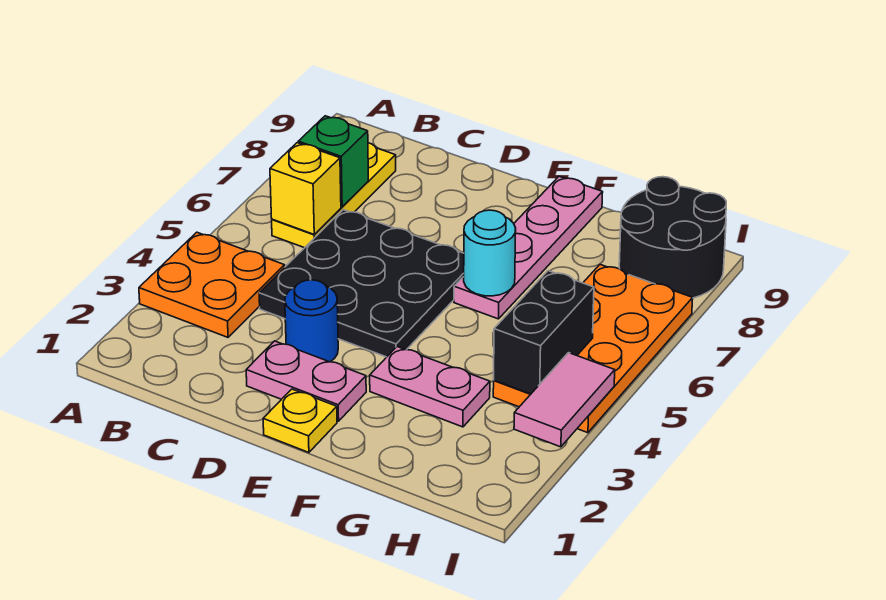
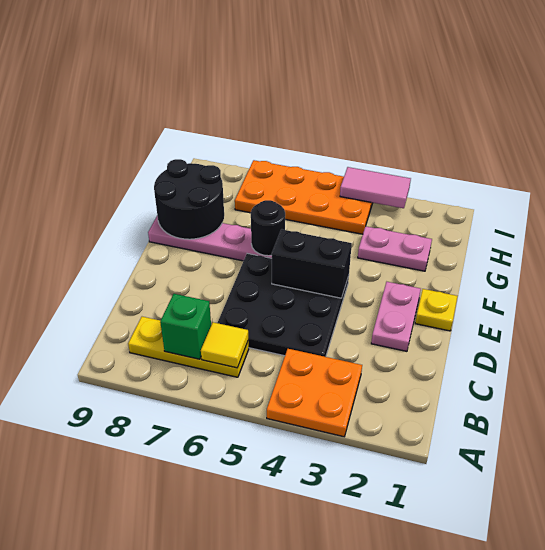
yellow 1x1 brick [270,143,341,234] -> yellow 1x1 tile [201,322,248,368]
blue 1x1 round brick [285,280,338,362] -> none
pink 1x2 plate [370,347,490,427] -> pink 1x2 plate turned to [358,226,432,271]
cyan 1x1 round brick [464,210,516,296] -> black 1x1 round brick [251,200,285,256]
black 1x2 brick [494,271,594,394] -> black 1x2 brick moved to [272,229,352,298]
black 2x2 round brick [619,177,726,298] -> black 2x2 round brick moved to [154,159,224,239]

